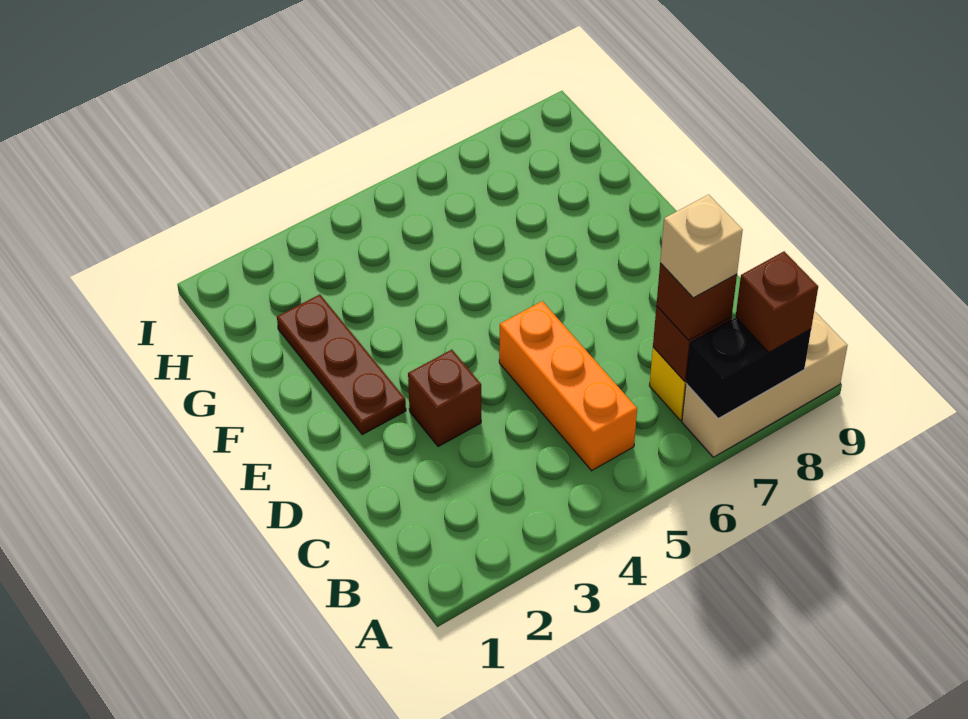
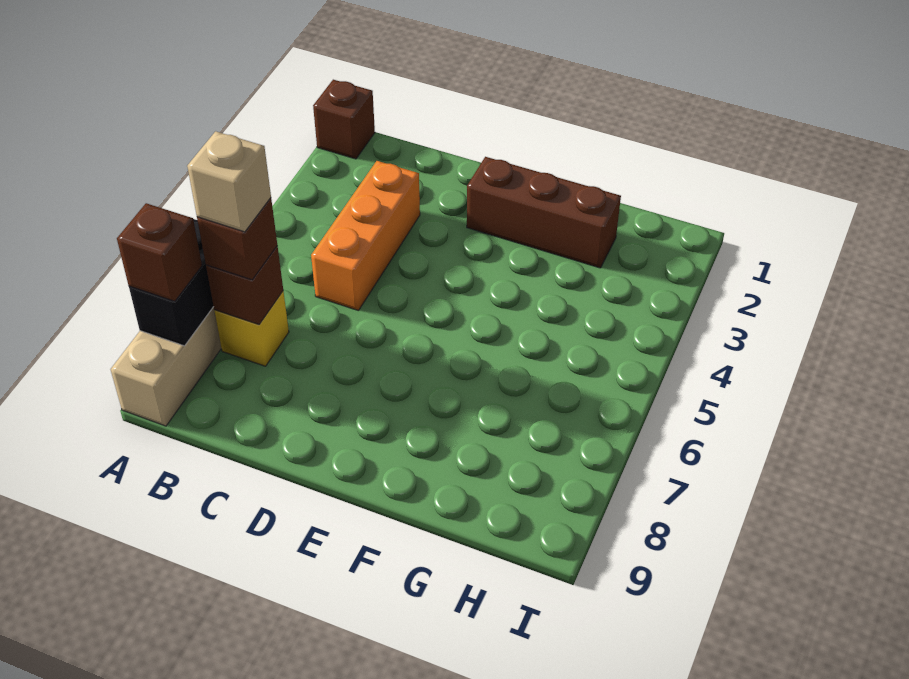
orange 1x3 brick [499,301,637,471] -> orange 1x3 brick turned to [311,161,420,310]
brown 1x1 brick [408,350,481,447] -> brown 1x1 brick moved to [313,80,375,159]
brown 1x3 plate [277,294,406,435] -> brown 1x3 brick [467,157,621,268]

